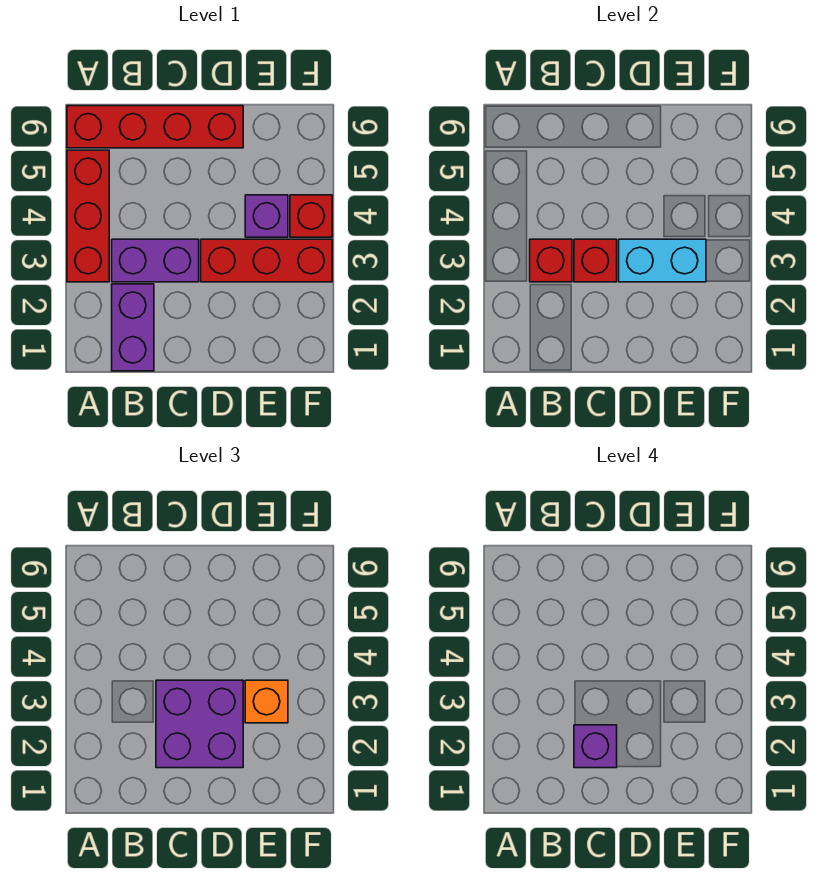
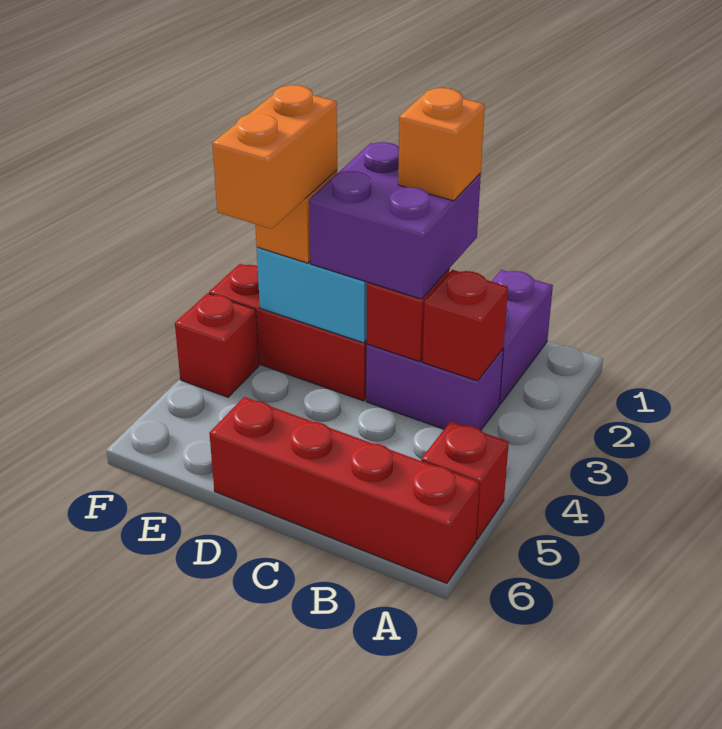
red 1x3 brick [67,150,109,282] -> red 1x1 brick [421,421,509,540]
purple 1x1 brick [574,725,617,768] -> orange 1x1 brick [398,88,485,201]
none -> orange 1x2 brick [212,85,337,229]
purple 1x1 brick [245,195,288,237] -> none

